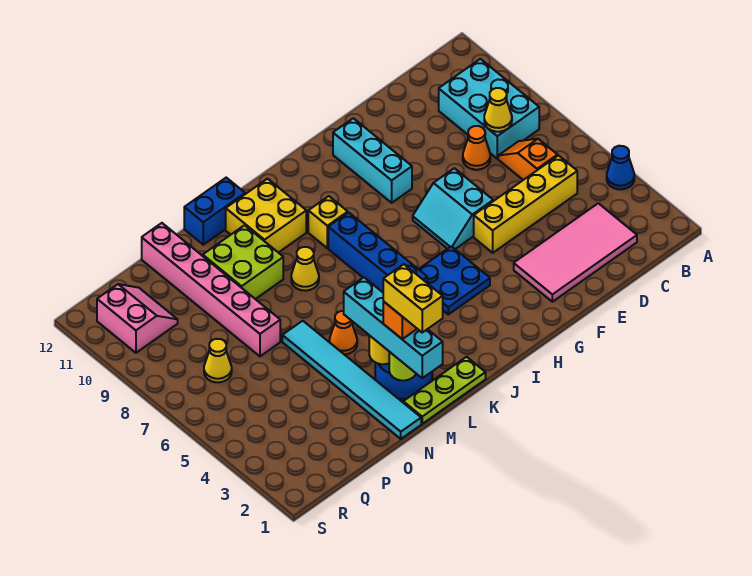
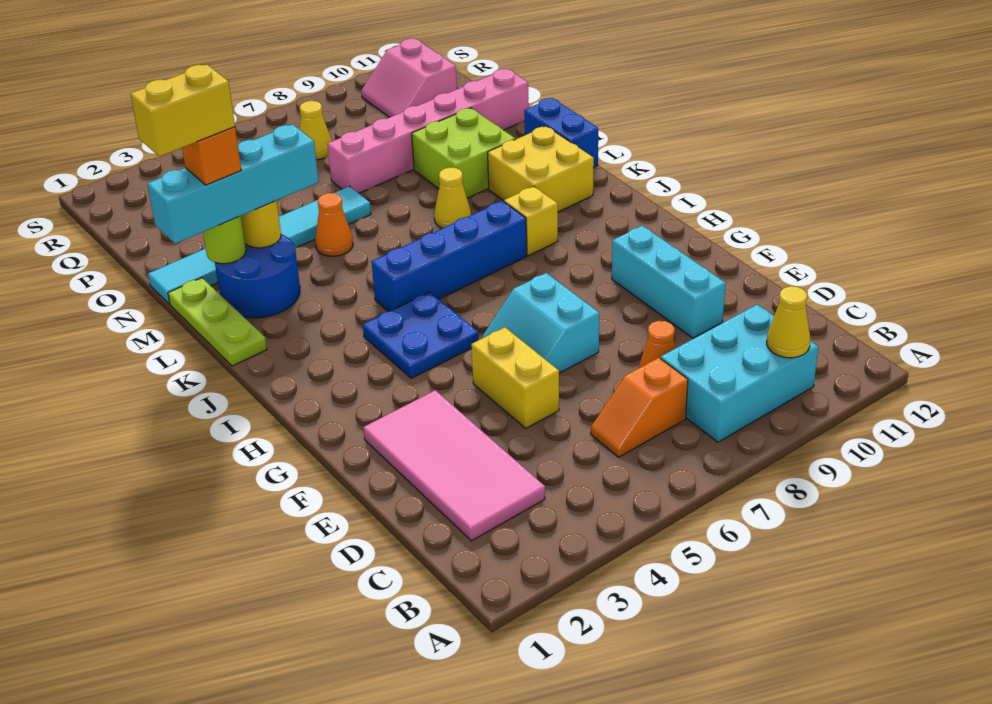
blue 1x1 cone [607,146,634,189] -> none
yellow 1x4 brick [474,156,577,253] -> yellow 1x2 brick [471,327,559,428]
orange 1x2 slope [498,139,558,180] -> orange 1x2 slope turned to [591,358,688,457]
yellow 1x1 cone [484,88,512,132] -> yellow 1x1 cone moved to [767,286,810,358]
cyan 2x2 slope [413,168,493,249] -> cyan 2x2 slope turned to [482,273,599,373]
cyan 1x3 brick [333,118,412,203] -> cyan 1x3 brick turned to [612,226,726,338]
pink 2x2 slope [97,284,178,353] -> pink 2x2 slope turned to [361,39,457,117]

